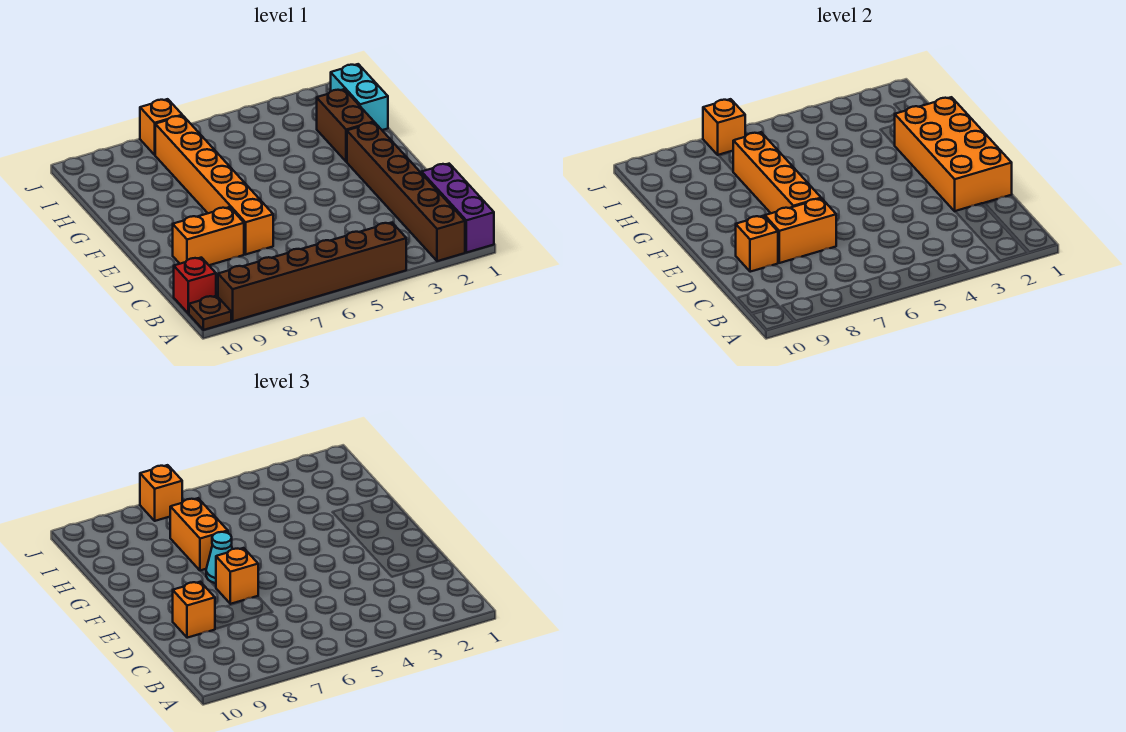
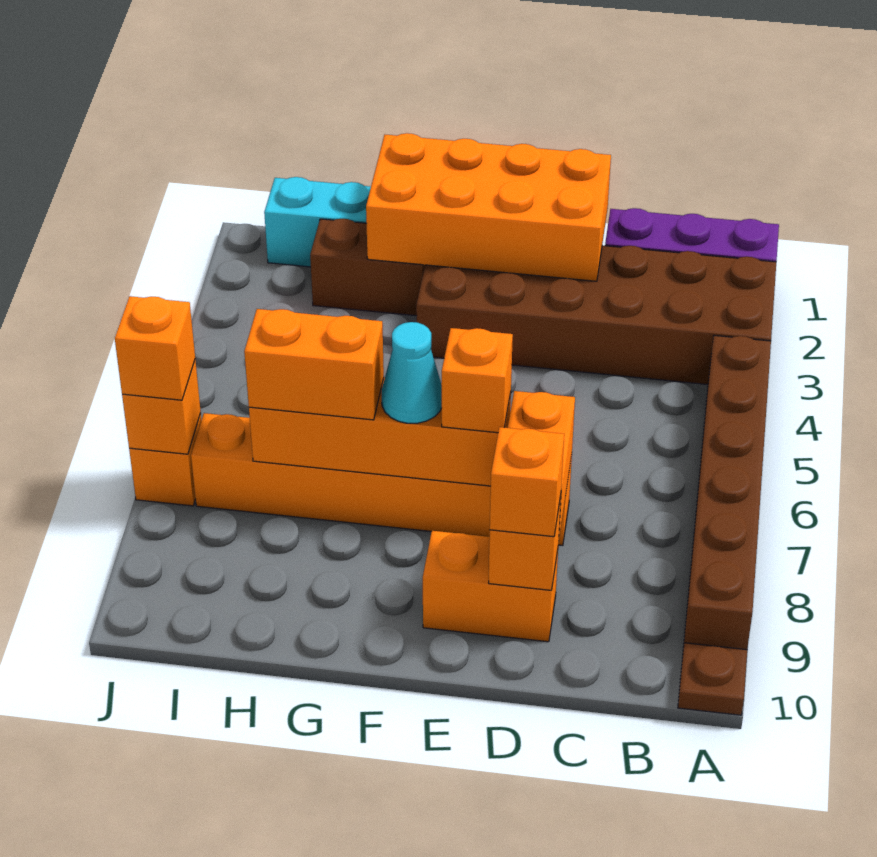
brown 1x6 brick [347,122,465,261] -> brown 2x6 brick [416,246,776,385]
red 1x1 brick [174,258,216,313] -> none
orange 1x2 brick [173,207,244,265] -> orange 1x2 brick turned to [423,531,558,642]

